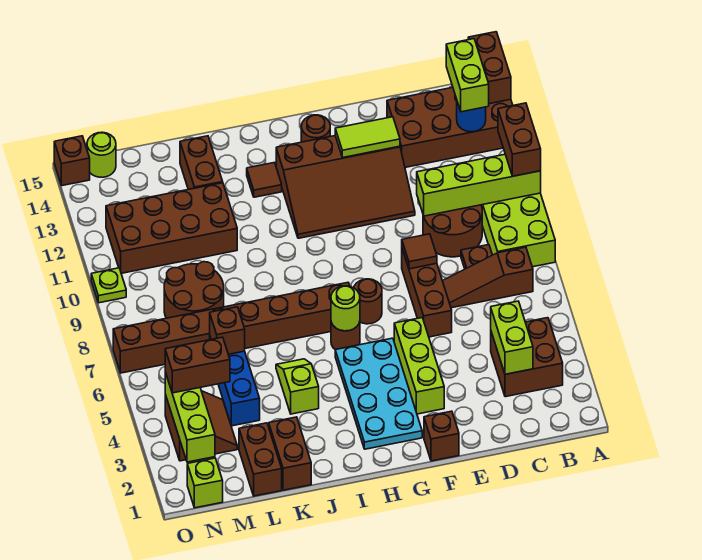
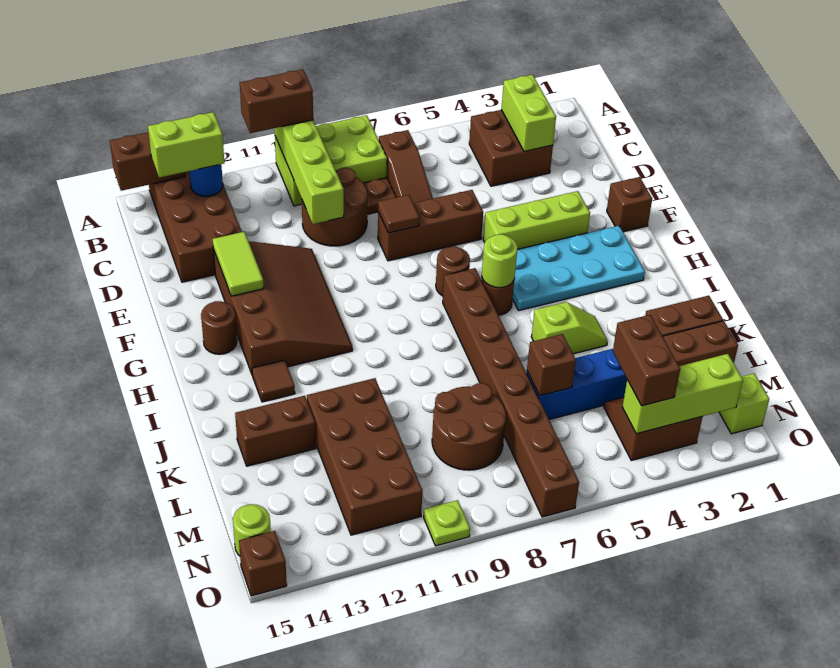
lime 1x2 brick [491,301,533,374] -> lime 1x2 brick turned to [501,75,556,151]
lime 1x2 slope [276,359,319,414] -> lime 1x2 slope turned to [531,302,608,354]

